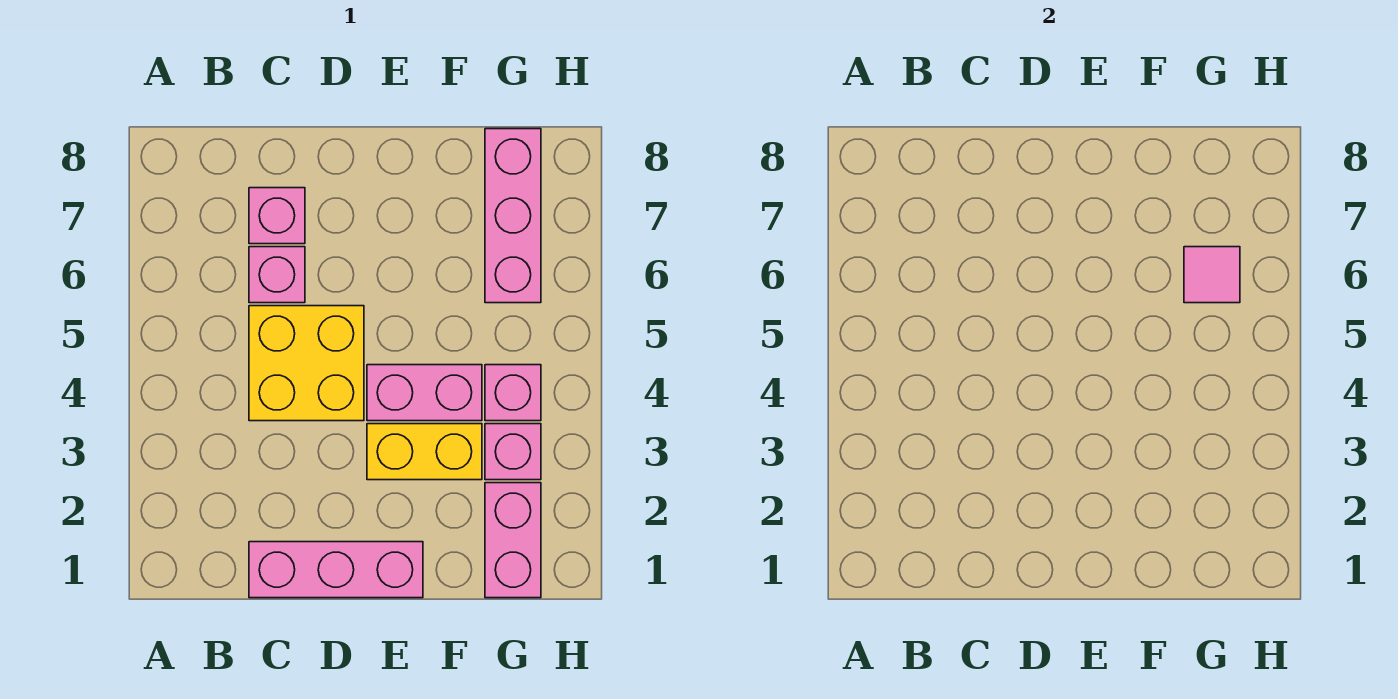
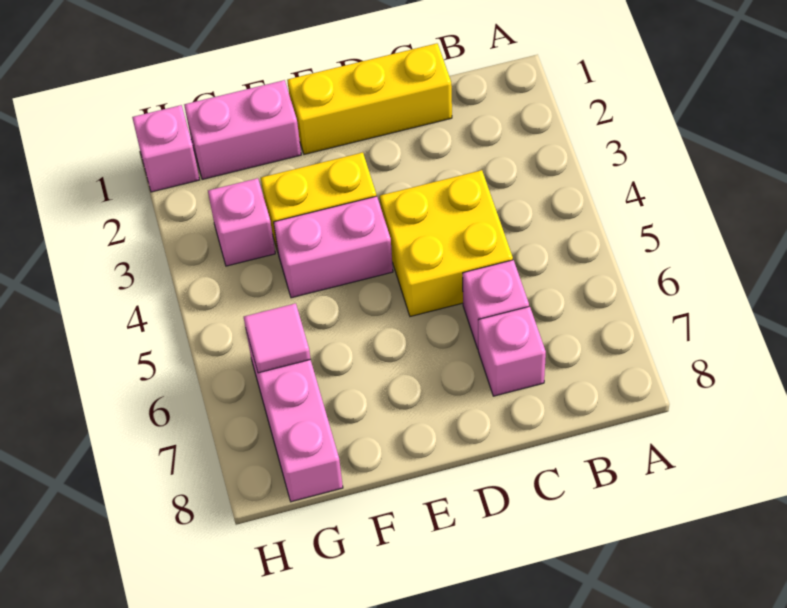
pink 1x3 brick [249,542,423,598] -> yellow 1x3 brick [287,43,452,154]
pink 1x2 brick [485,483,541,598] -> pink 1x2 brick turned to [184,80,301,180]
pink 1x1 brick [485,365,541,421] -> pink 1x1 brick moved to [132,105,200,192]

